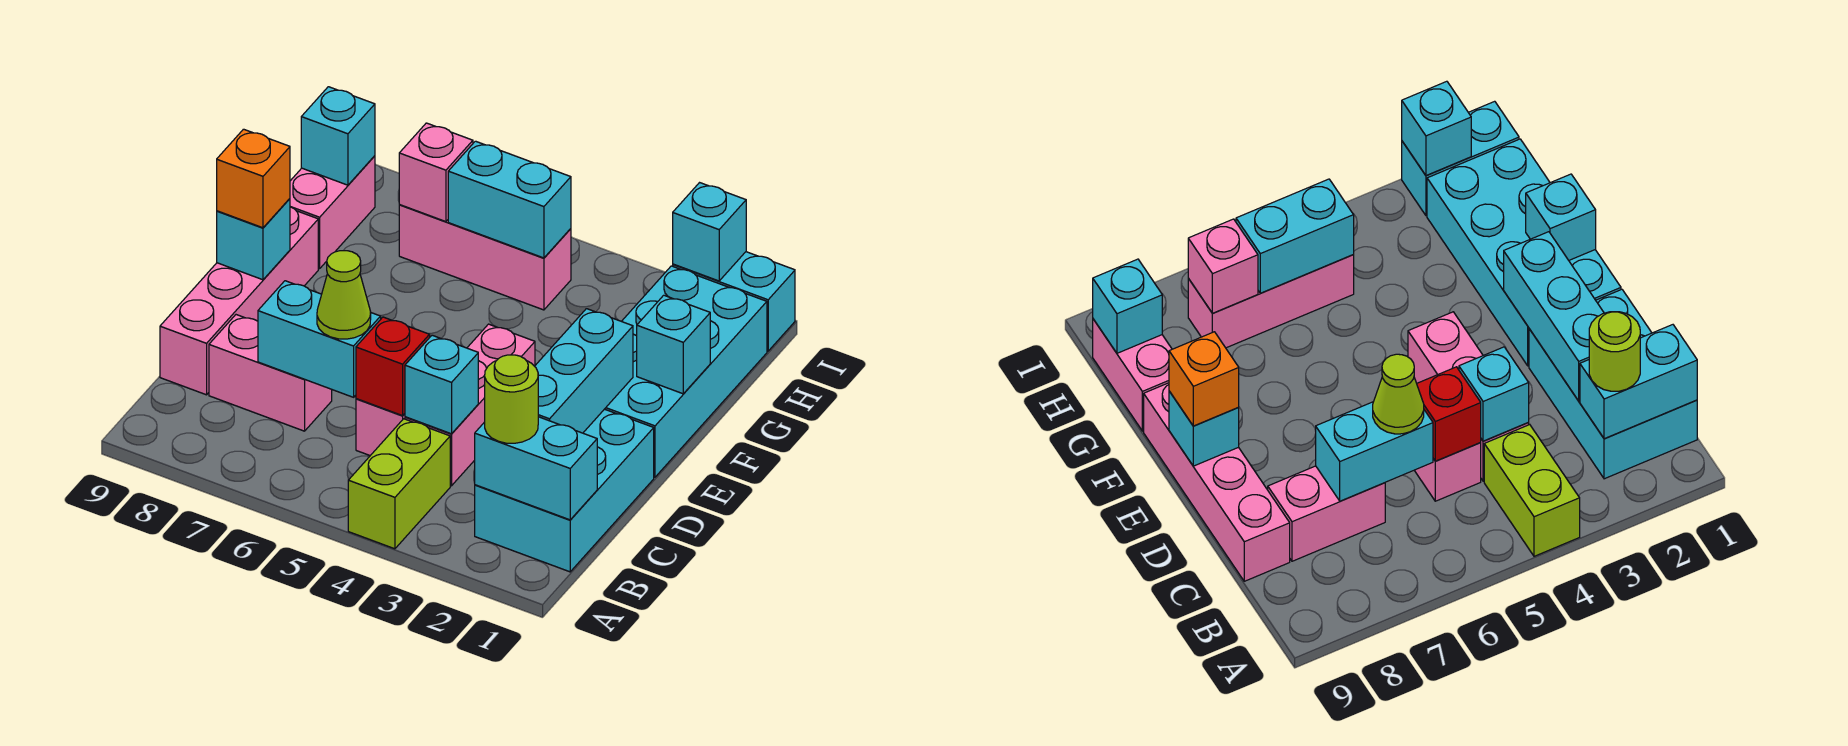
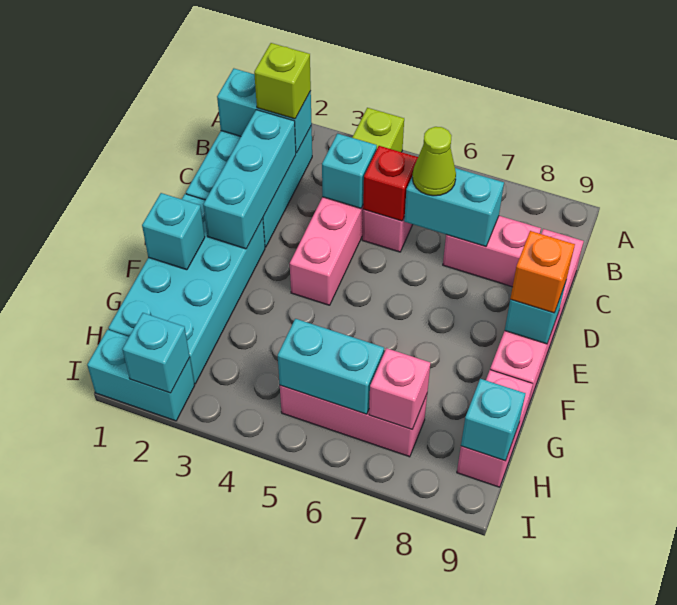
lime 1x1 round brick [485,355,538,443] -> lime 1x1 brick [254,43,311,119]

